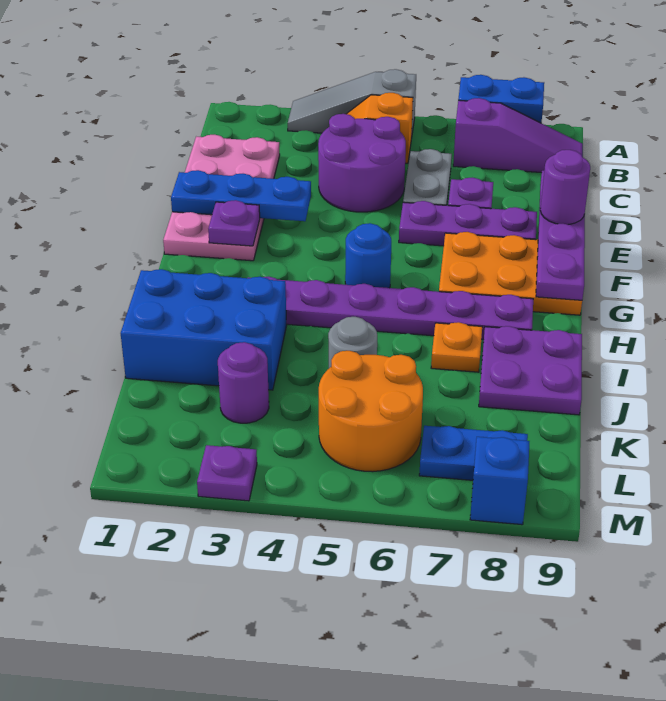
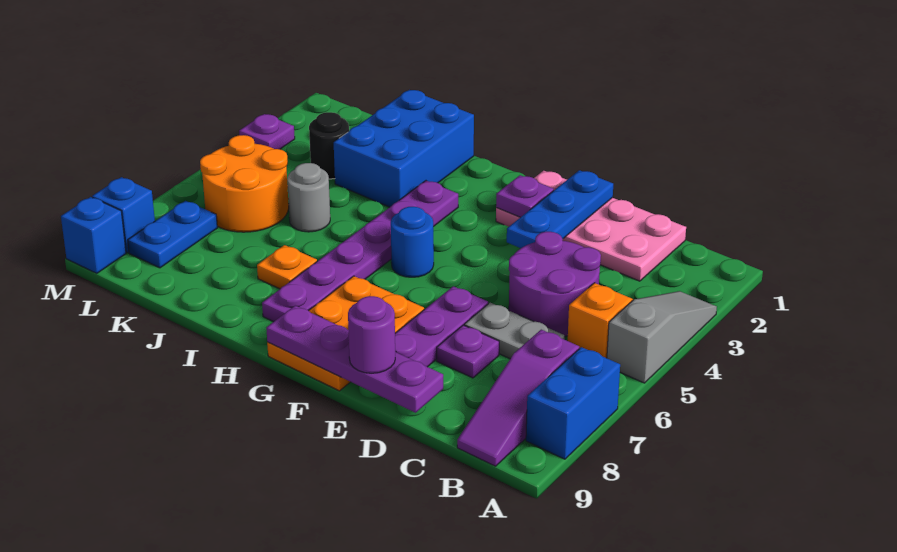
purple 2x2 plate [479,326,582,415] -> none
purple 1x1 round brick [218,342,269,423] -> black 1x1 round brick [309,112,349,179]
none -> blue 1x1 brick [61,197,126,273]

